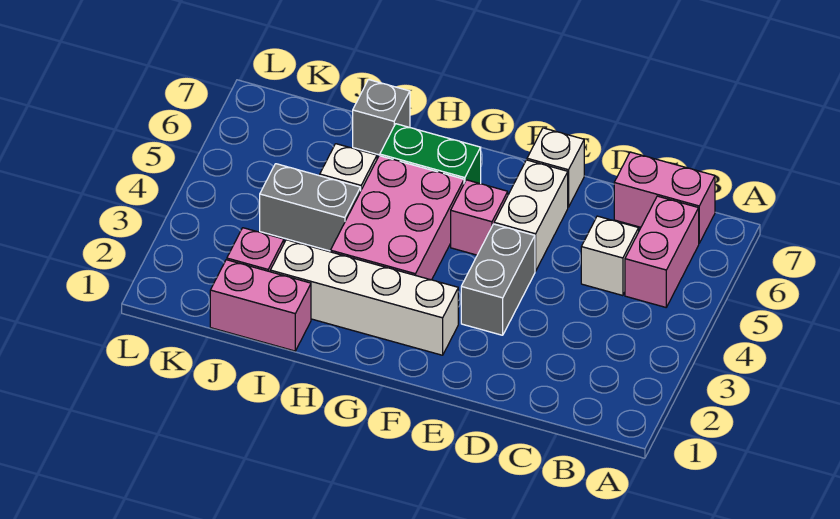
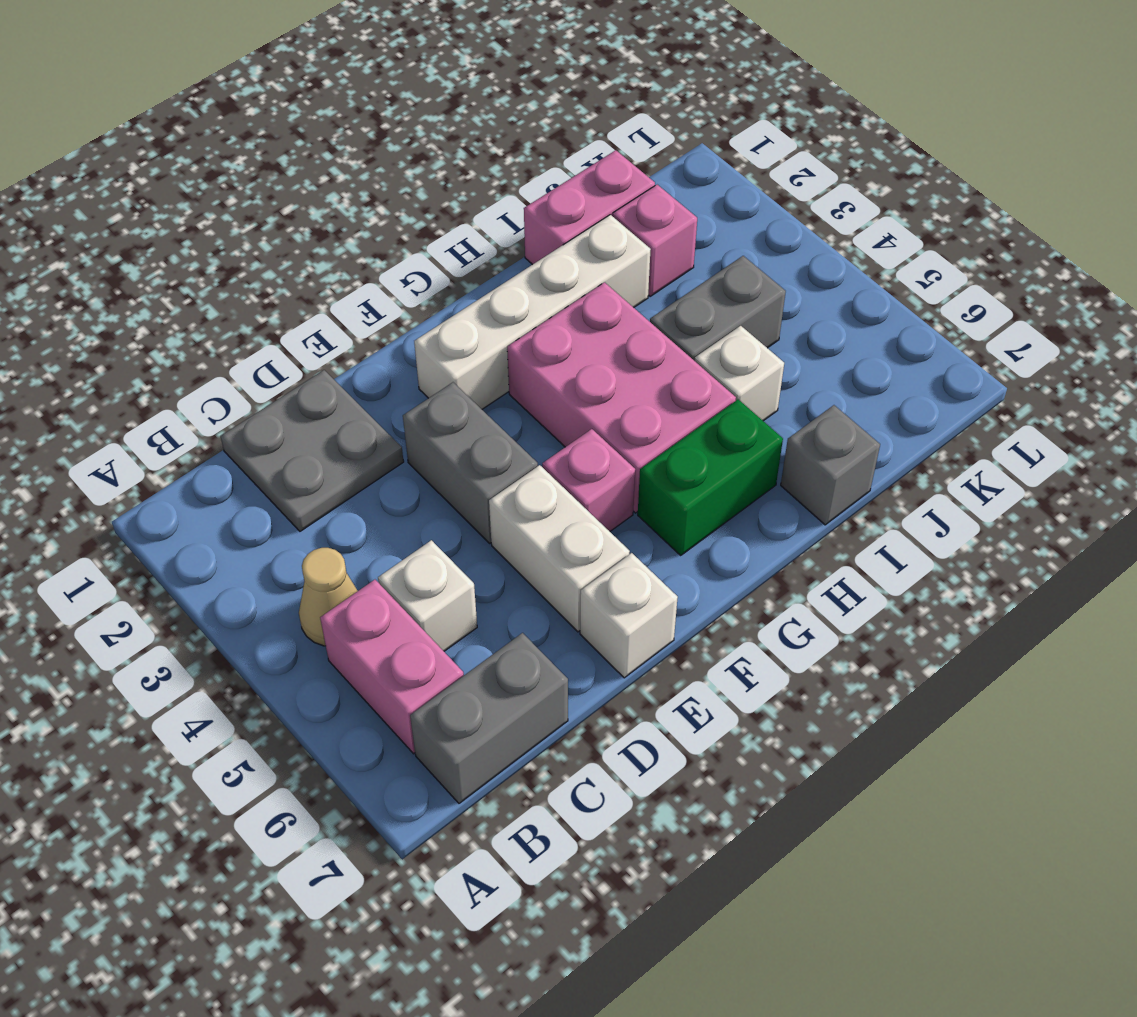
none -> tan 1x1 cone [299,548,357,646]
pink 1x2 brick [614,152,715,243] -> grey 1x2 brick [410,633,568,803]
none -> grey 2x2 plate [221,370,404,531]

